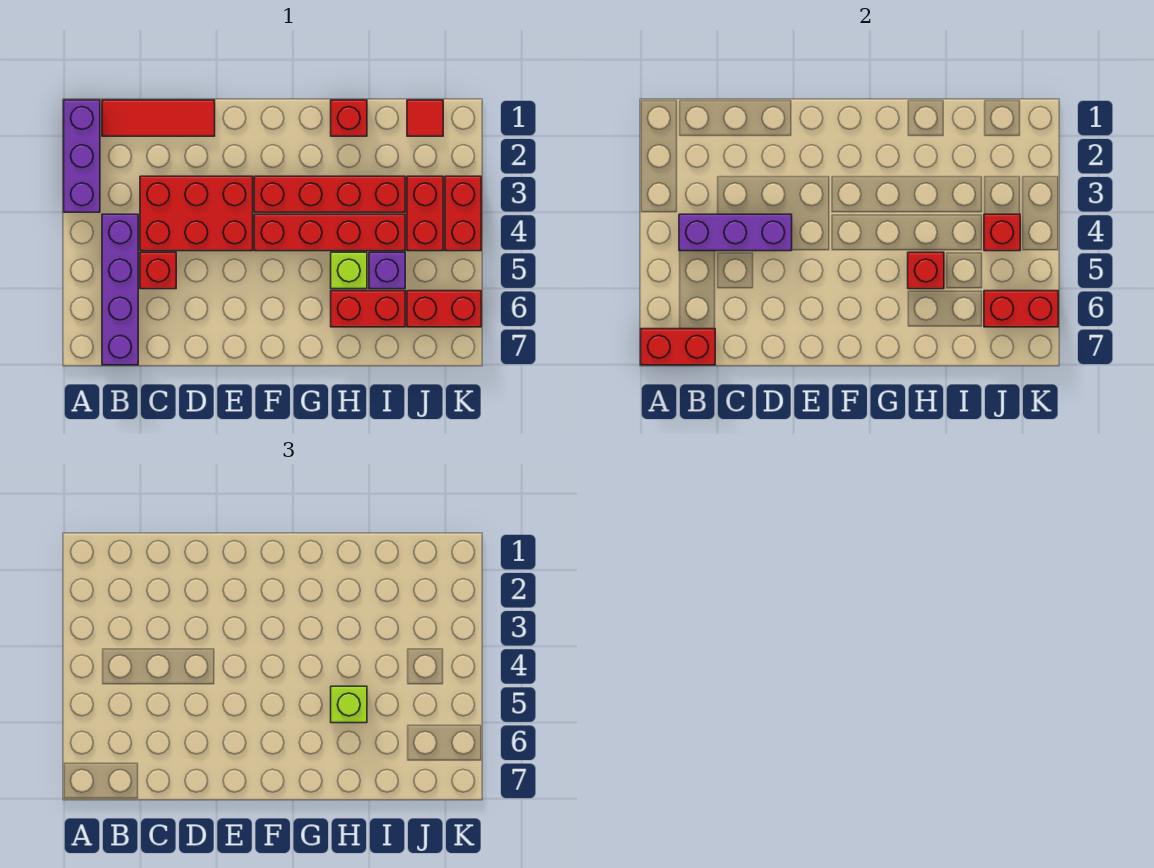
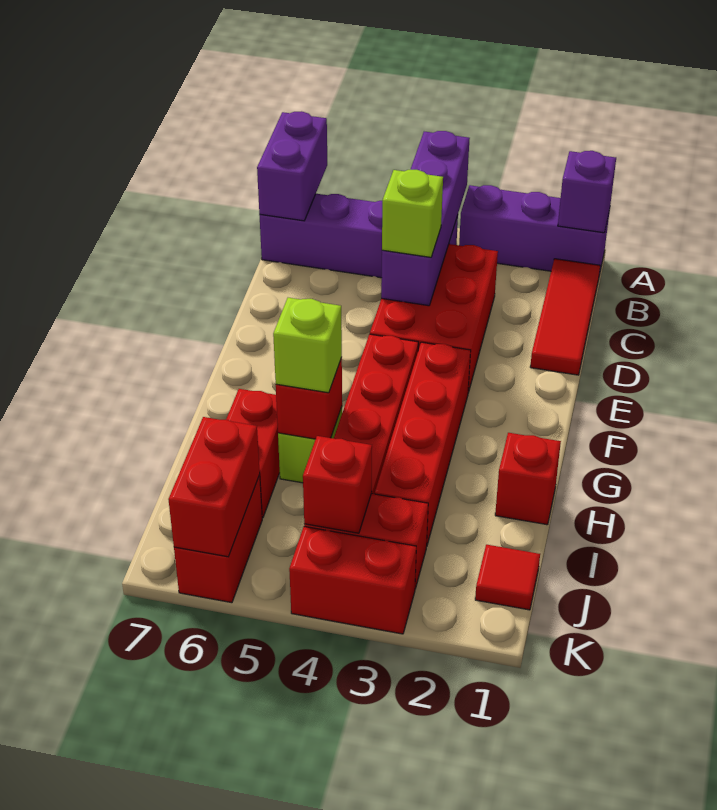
red 1x2 brick [641,329,715,365] -> purple 1x2 brick [257,111,327,221]
purple 1x3 brick [679,214,792,251] -> purple 1x4 brick [381,131,470,306]
red 1x1 brick [140,252,176,289] -> none
none -> lime 1x1 brick [382,170,443,257]
purple 1x1 brick [369,252,405,289] -> purple 1x1 brick moved to [558,151,616,233]

